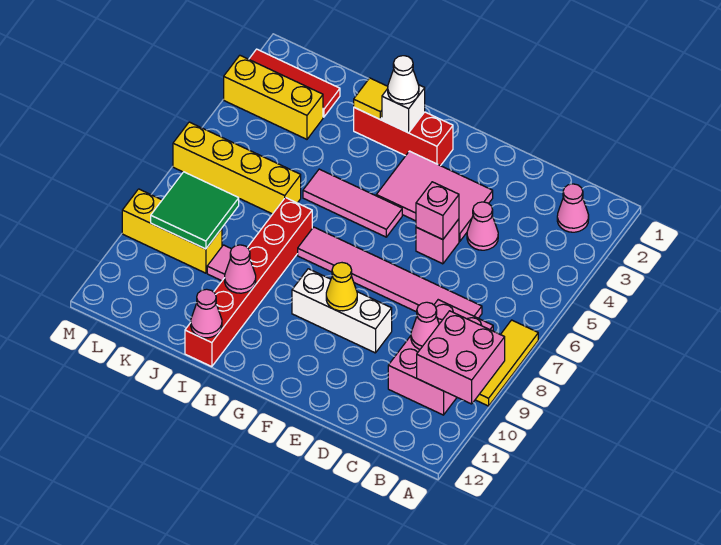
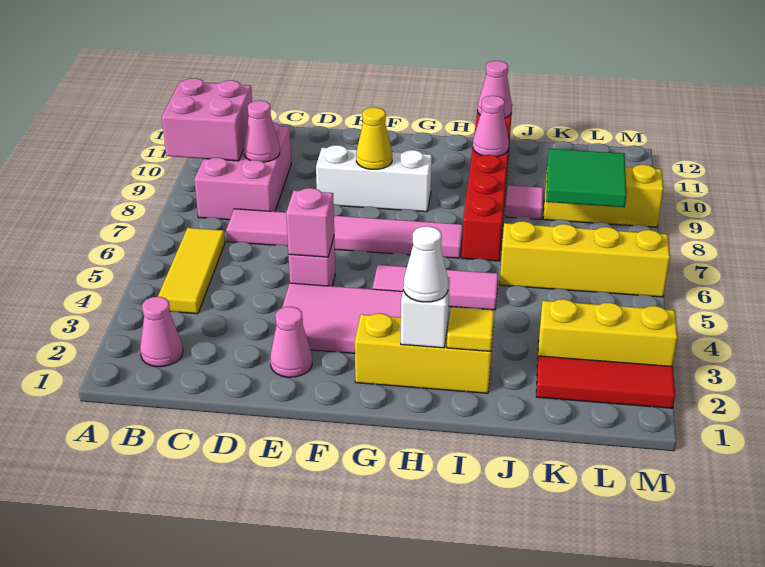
yellow 1x3 tile [475,320,538,406] -> yellow 1x3 tile moved to [158,228,225,314]
pink 1x1 cone [467,202,498,250] -> pink 1x1 cone moved to [270,307,312,377]
red 1x3 brick [354,108,453,166] -> yellow 1x3 brick [355,313,493,393]

